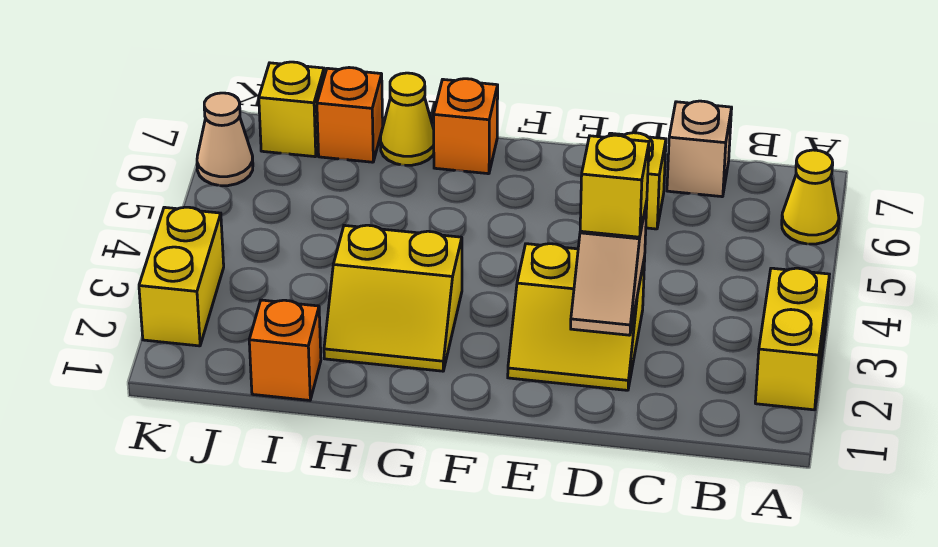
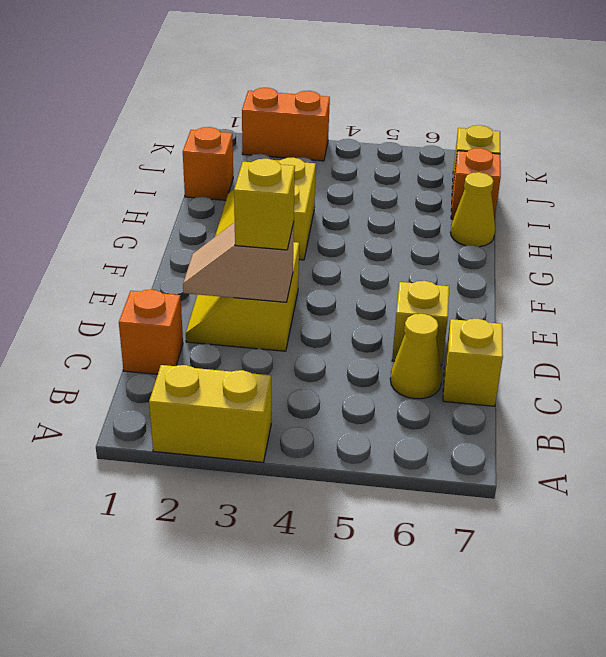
yellow 1x1 cone [782,150,839,244] -> yellow 1x1 cone moved to [390,314,442,399]
tan 1x1 brick [667,101,732,197] -> yellow 1x1 brick [443,319,503,406]
orange 1x1 brick [434,79,498,174] -> orange 1x1 brick moved to [119,290,183,374]
yellow 1x2 brick [139,207,224,346] -> orange 1x2 brick [242,88,330,161]
tan 1x1 cone [197,93,253,186] -> none

